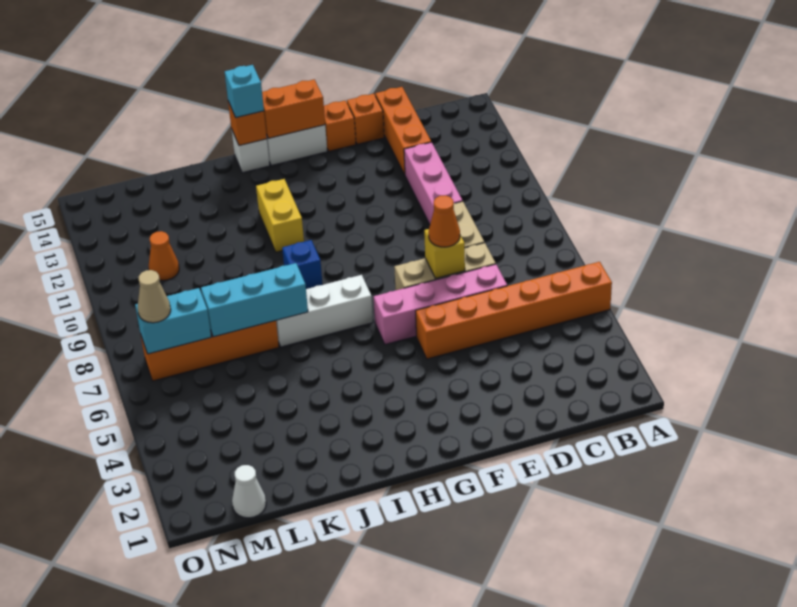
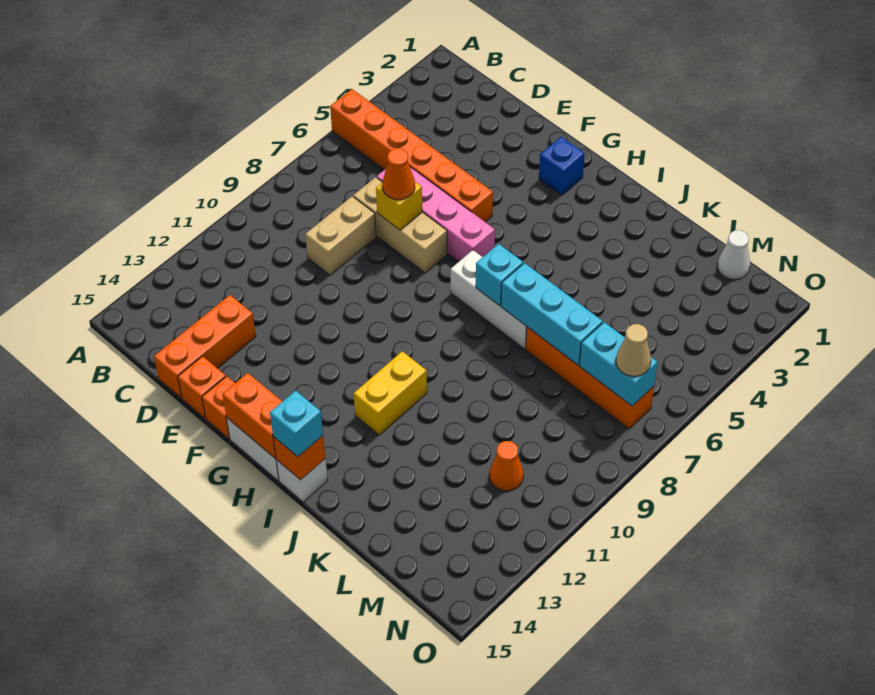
pink 1x3 brick [404,142,462,224] -> none
none -> cyan 1x1 brick [476,244,523,306]
blue 1x1 brick [282,240,323,289] -> blue 1x1 brick moved to [539,137,584,195]

